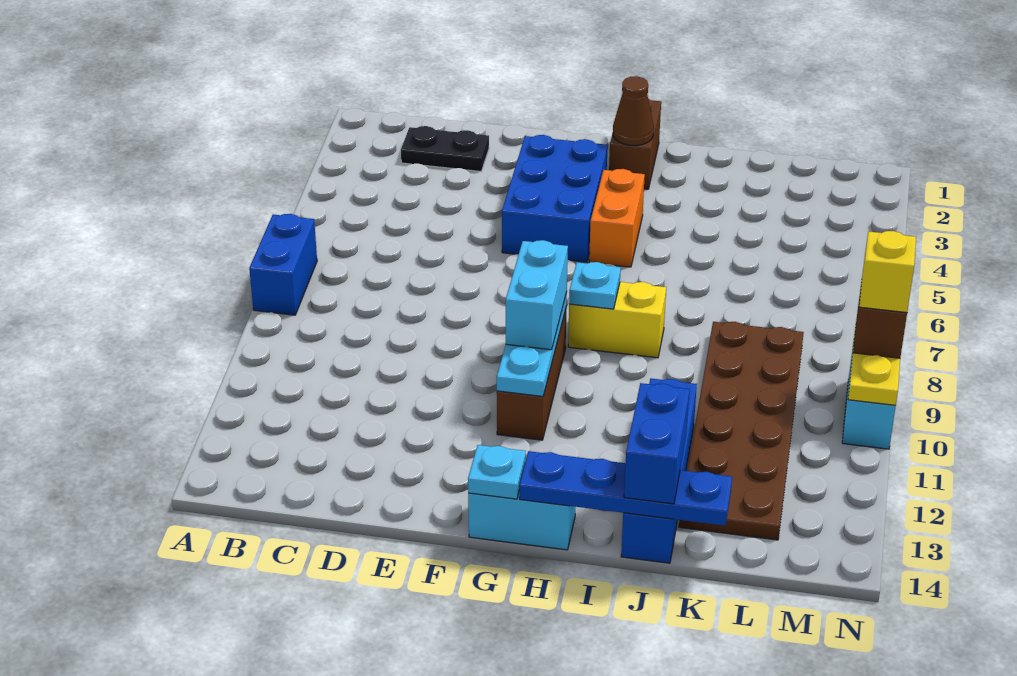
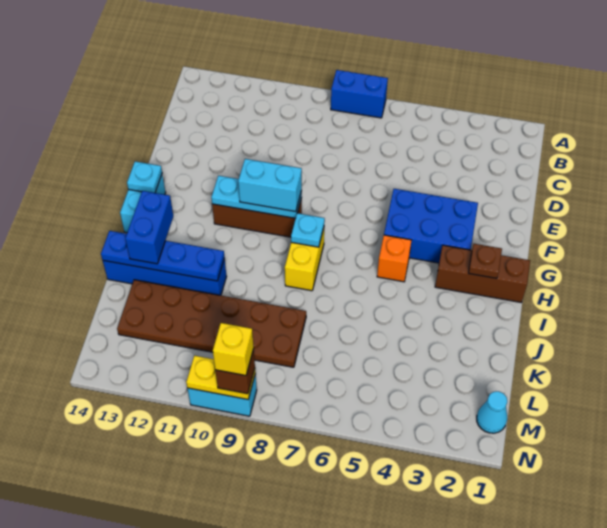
black 1x2 plate [401,126,489,171] -> none
brown 1x2 brick [609,99,661,189] -> brown 1x3 brick [435,245,530,302]
brown 1x1 cone [613,76,654,145] -> brown 1x1 plate [469,244,502,278]
orange 1x2 brick [589,169,645,267] -> orange 1x1 brick [377,235,411,282]
blue 1x4 plate [520,451,732,526] -> blue 1x4 plate turned to [101,231,224,281]
blue 1x2 brick [624,383,690,504] -> blue 1x2 brick turned to [125,191,173,264]
none -> cyan 1x1 cone [477,391,507,433]

